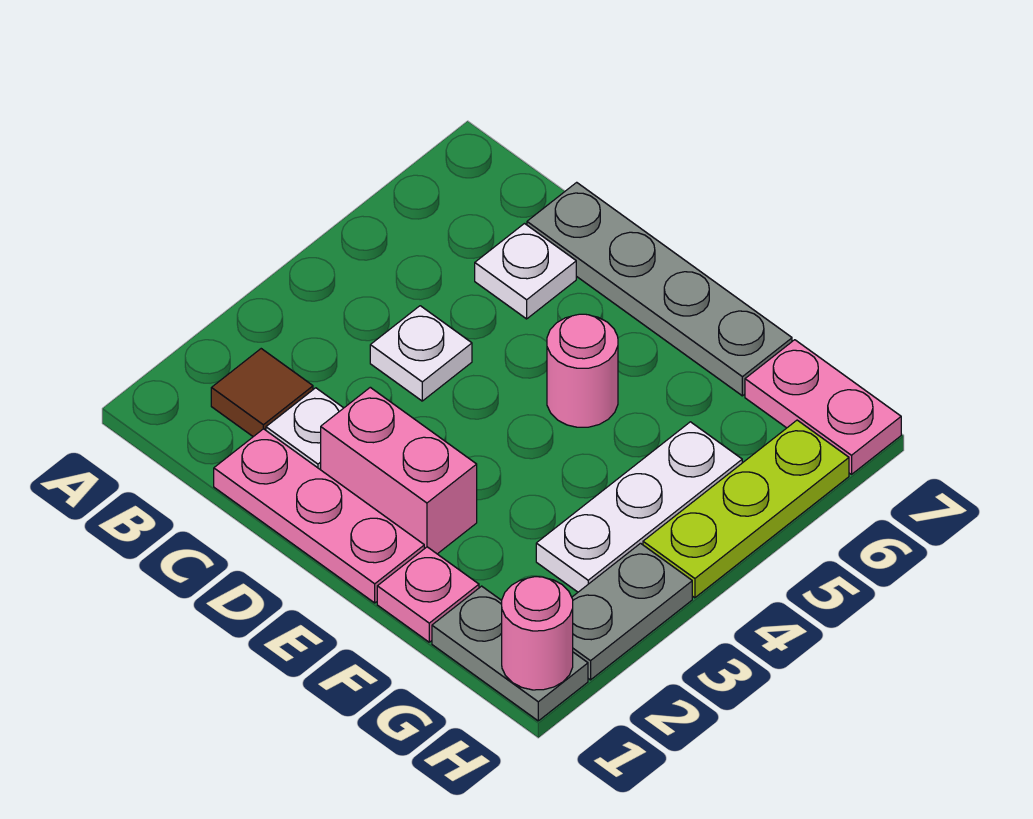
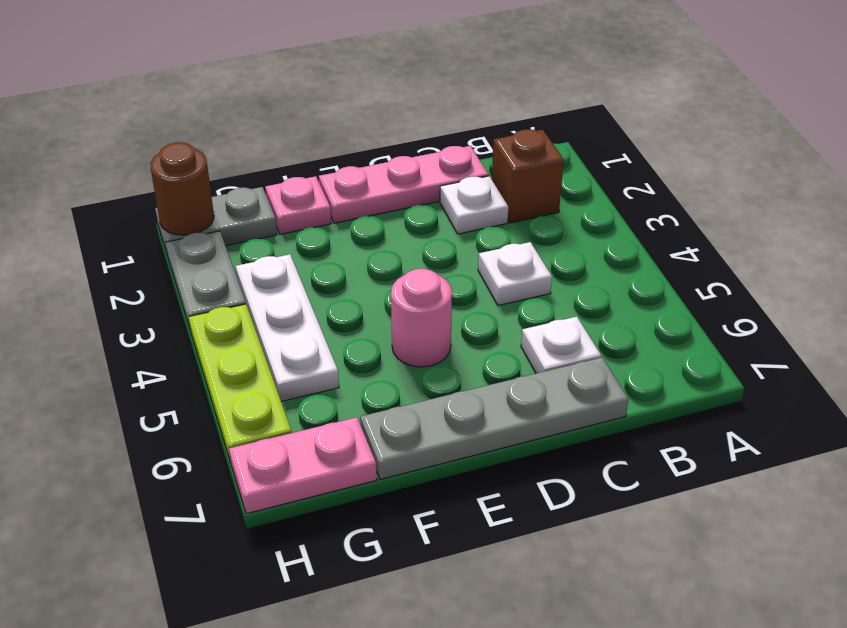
brown 1x1 tile [211,349,313,437] -> brown 1x1 brick [492,129,564,223]
pink 1x2 brick [321,387,477,554] -> none
pink 1x1 round brick [502,577,573,690] -> brown 1x1 round brick [151,143,214,235]

